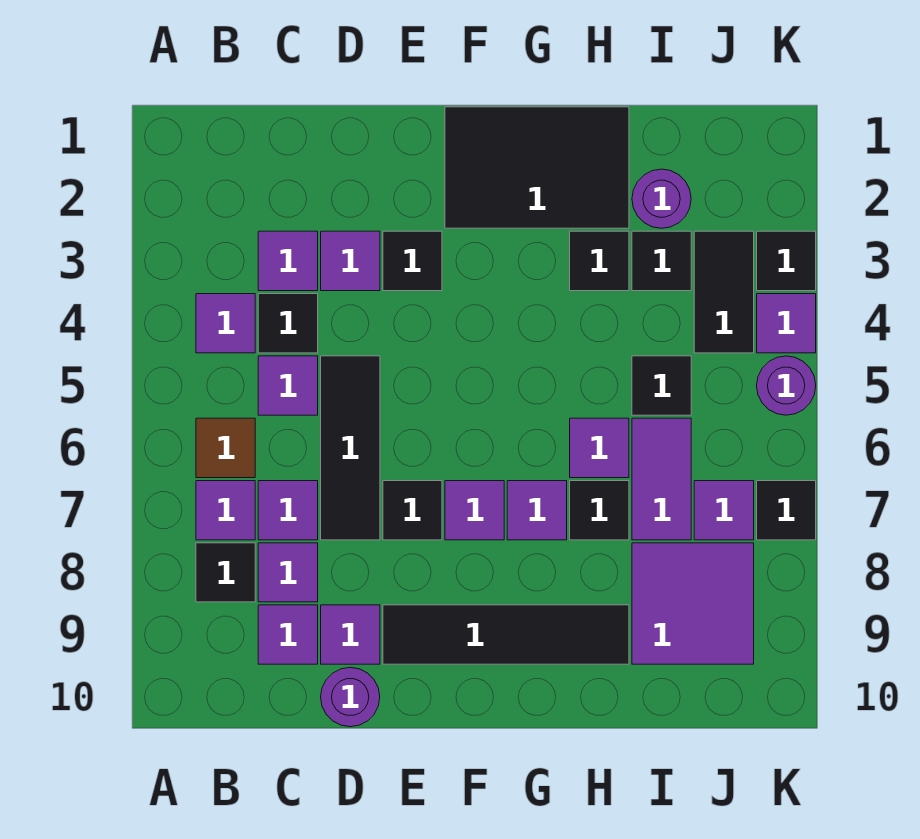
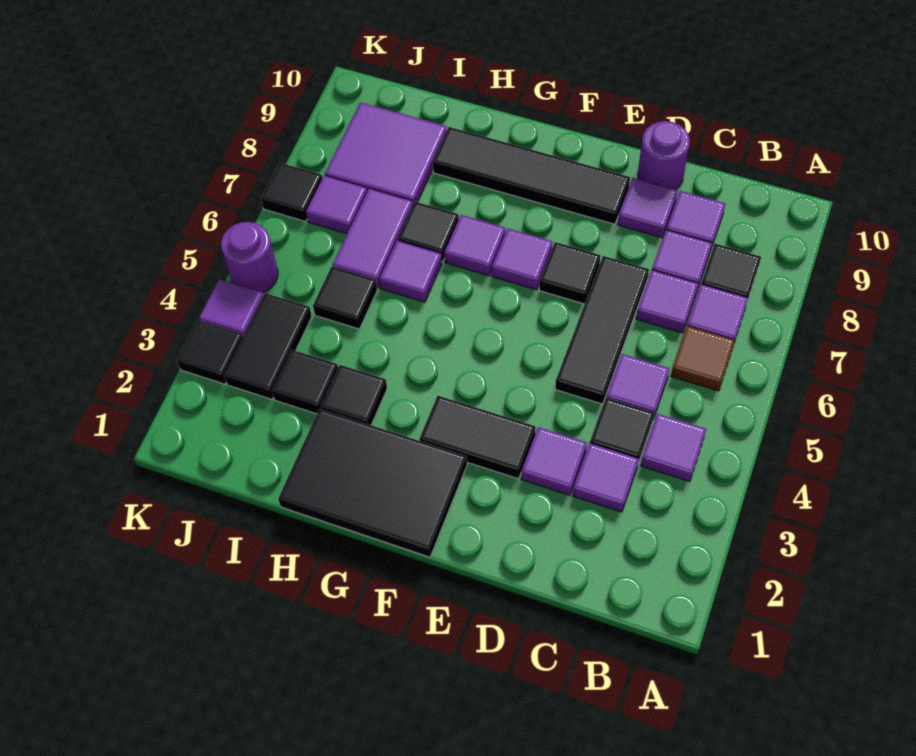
black 1x1 tile [383,231,442,291] -> black 1x2 tile [420,396,536,479]
purple 1x1 round brick [632,169,691,228] -> none

